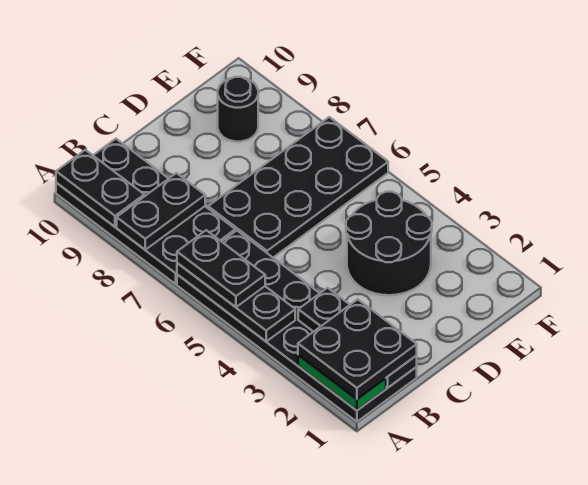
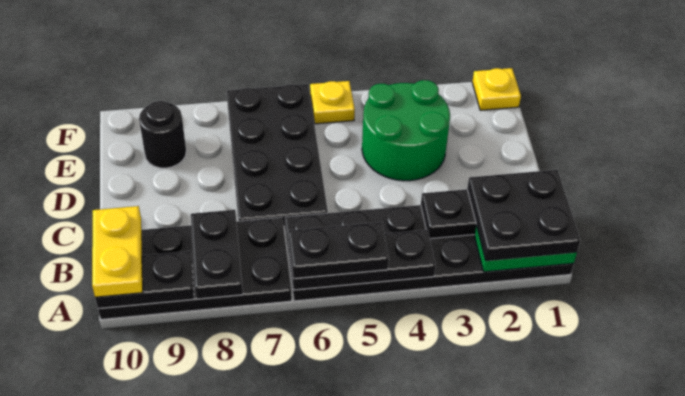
none -> yellow 1x2 plate [92,206,143,297]
black 2x2 round brick [346,192,432,295] -> green 2x2 round brick [362,80,450,181]
none -> yellow 1x1 plate [472,68,521,110]
none -> yellow 1x1 plate [310,81,355,124]

